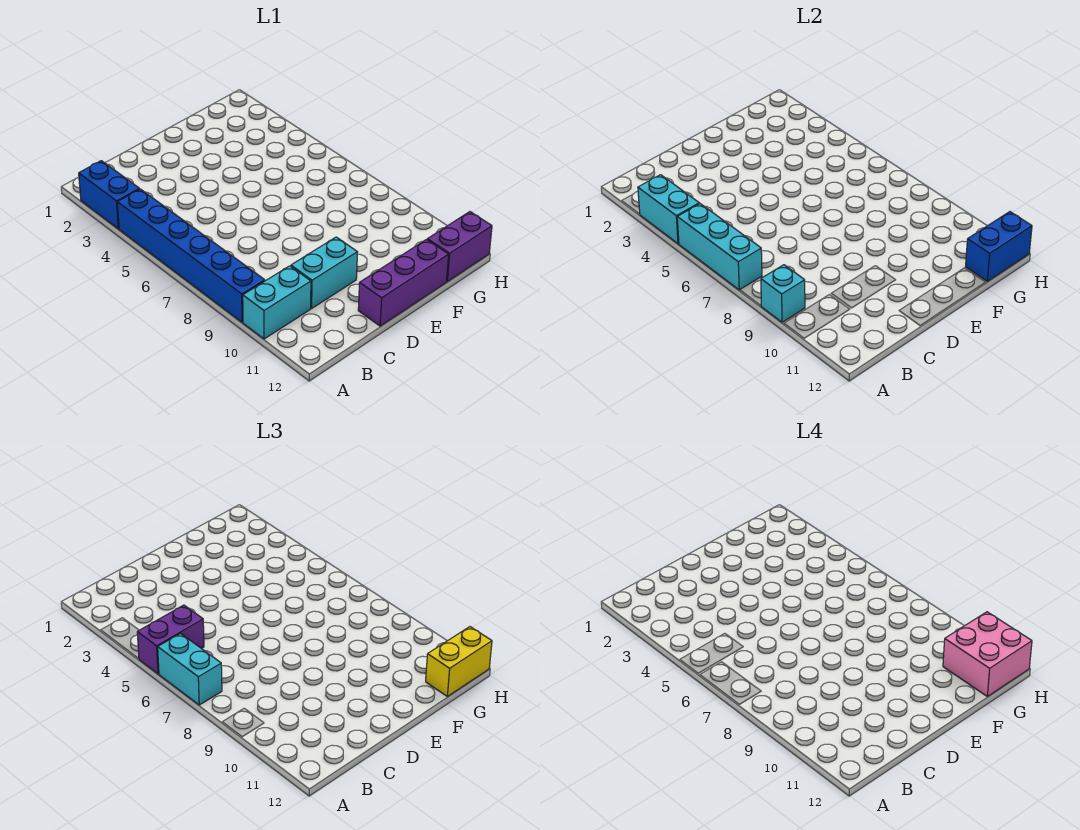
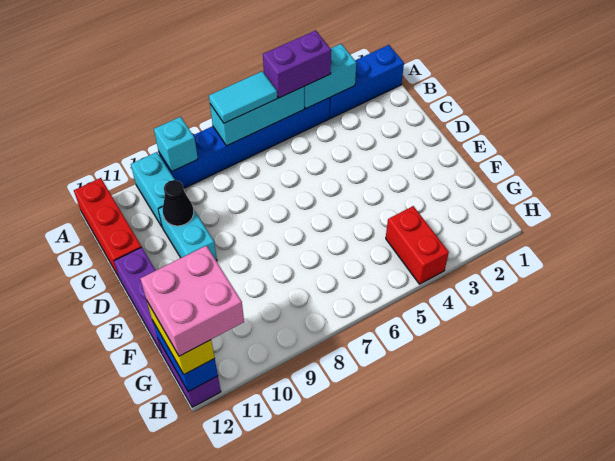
blue 1x2 brick [79,161,139,229] -> blue 1x3 brick [329,45,404,118]
purple 1x2 brick [137,605,204,674] -> purple 1x2 brick turned to [263,30,331,98]
cyan 1x2 brick [158,634,222,705] -> cyan 1x2 tile [209,71,277,123]
none -> red 1x3 brick [74,178,141,277]
none -> black 1x1 cone [163,180,194,226]
none -> red 1x2 brick [386,206,449,284]

